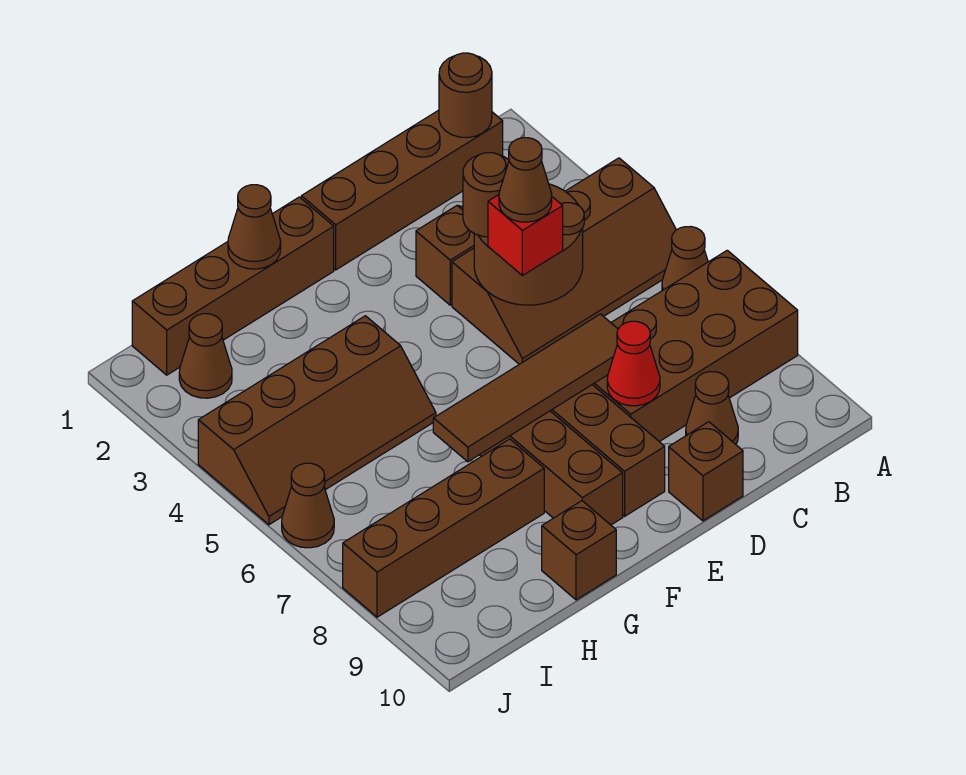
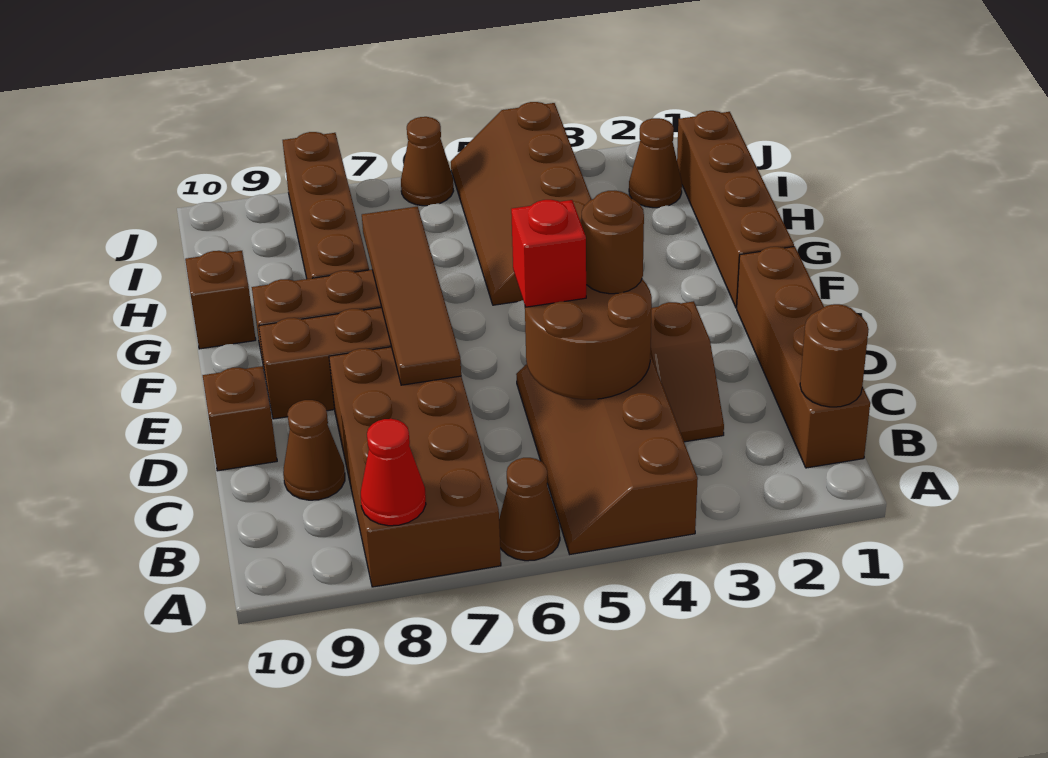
brown 1x1 cone [499,138,552,222] -> none
red 1x1 cone [607,321,660,406] -> red 1x1 cone moved to [361,419,426,526]
brown 1x1 cone [228,185,281,269] -> none

